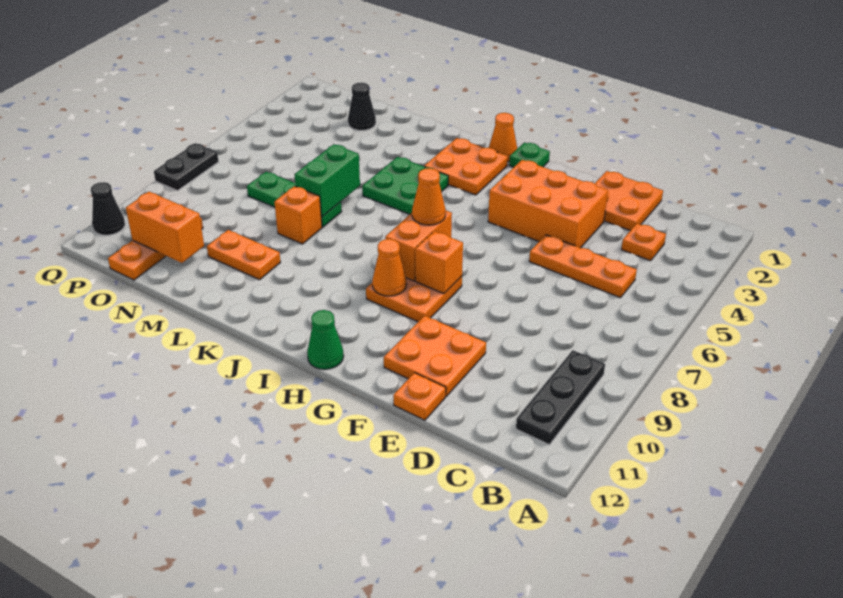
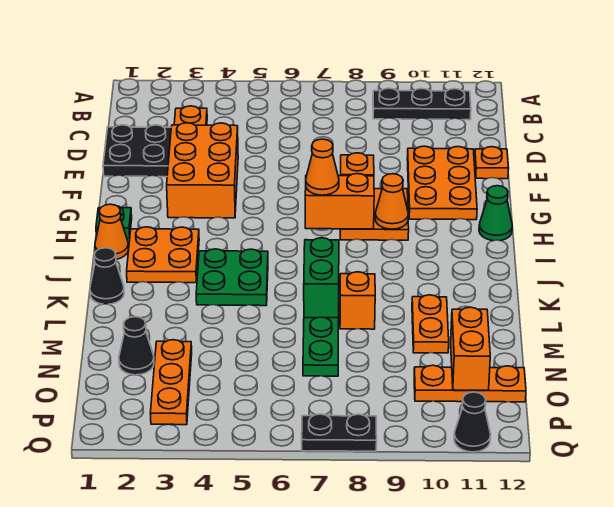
orange 1x3 plate [529,235,637,298] -> orange 1x3 plate moved to [150,340,192,425]
orange 2x2 plate [595,171,663,230] -> black 2x2 plate [103,125,171,177]
orange 2x2 plate [384,316,486,396] -> orange 2x3 plate [407,146,477,220]
none -> black 1x1 cone [90,248,124,304]
green 1x2 brick [295,144,360,217] -> green 1x2 brick turned to [304,238,339,318]

